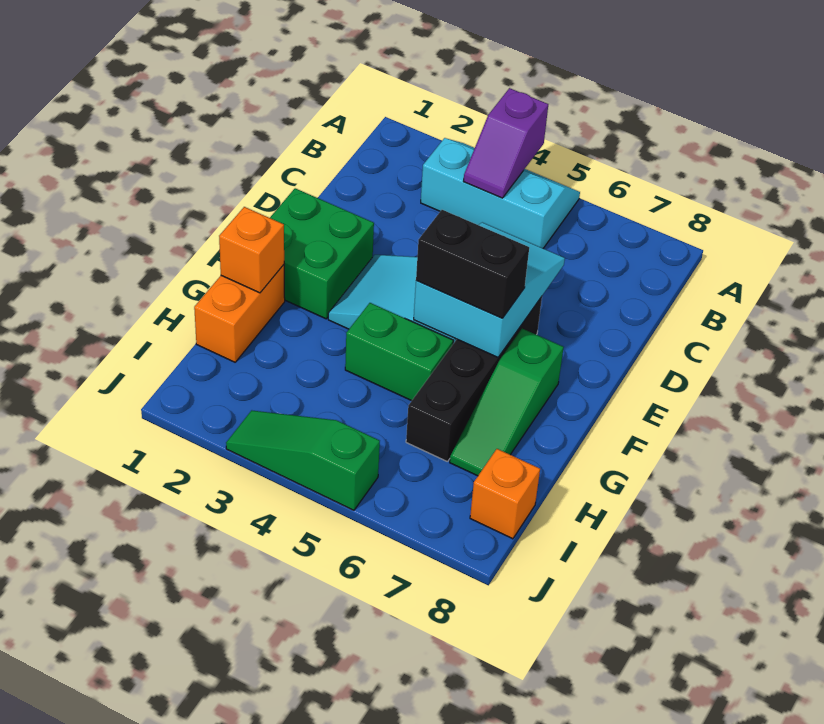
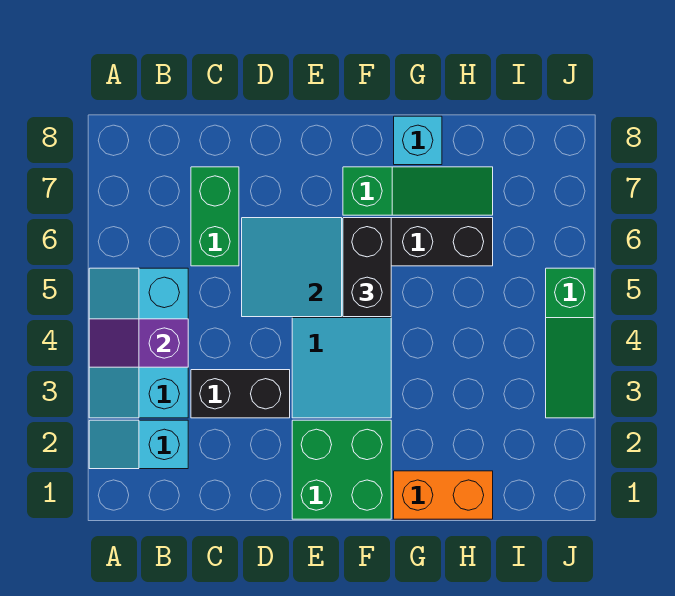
none -> cyan 1x2 slope [89,420,188,469]
purple 1x2 slope [463,88,548,198] -> purple 1x2 slope turned to [89,319,188,367]
none -> black 1x2 brick [191,370,290,418]
orange 1x1 brick [219,207,284,293] -> none
green 1x2 brick [345,303,453,401] -> green 1x2 brick moved to [191,167,239,266]
none -> cyan 1x1 brick [394,116,442,165]
orange 1x1 brick [470,449,540,539] -> none

